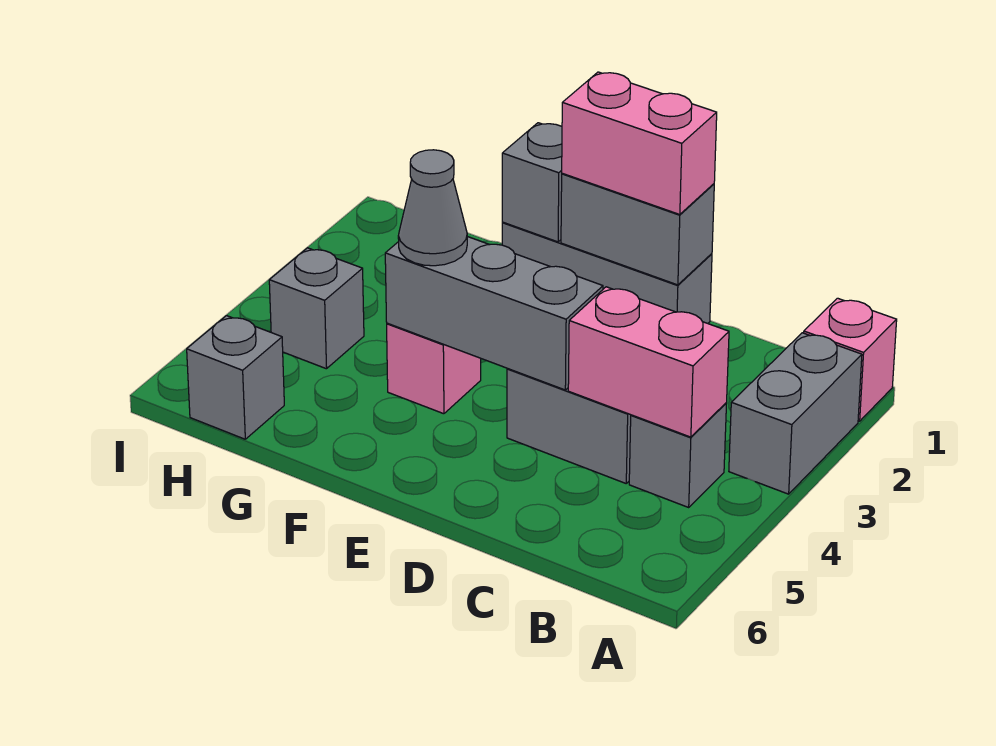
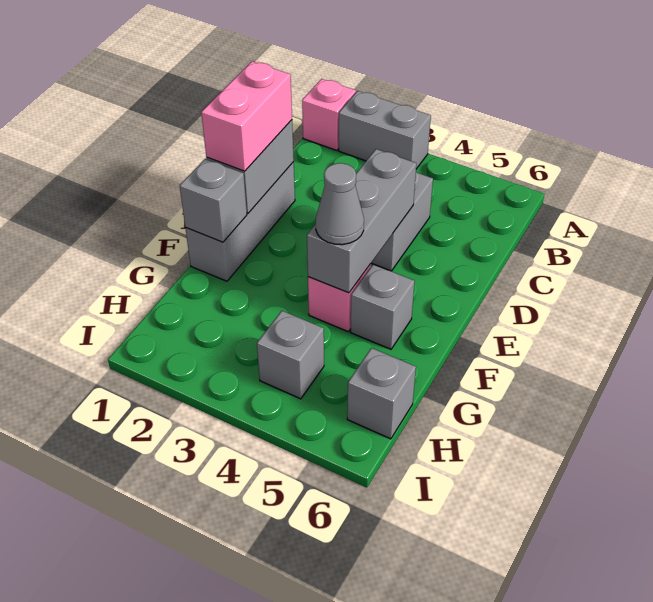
grey 1x1 brick [629,403,727,507] -> grey 1x1 brick moved to [351,265,415,349]
pink 1x2 brick [568,287,729,437] -> none

